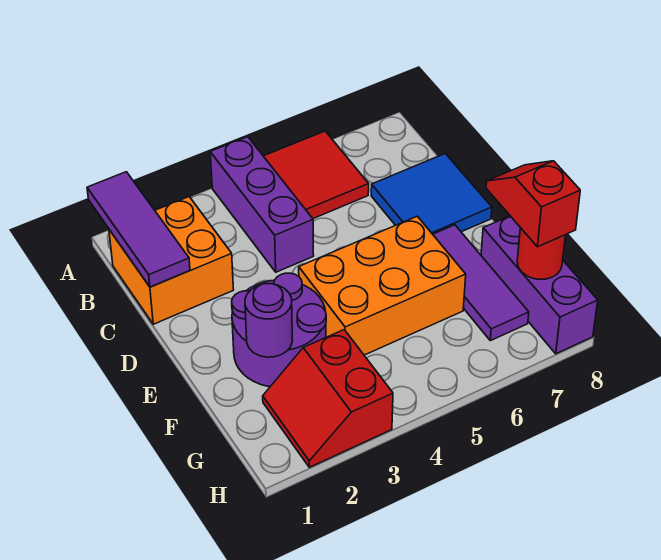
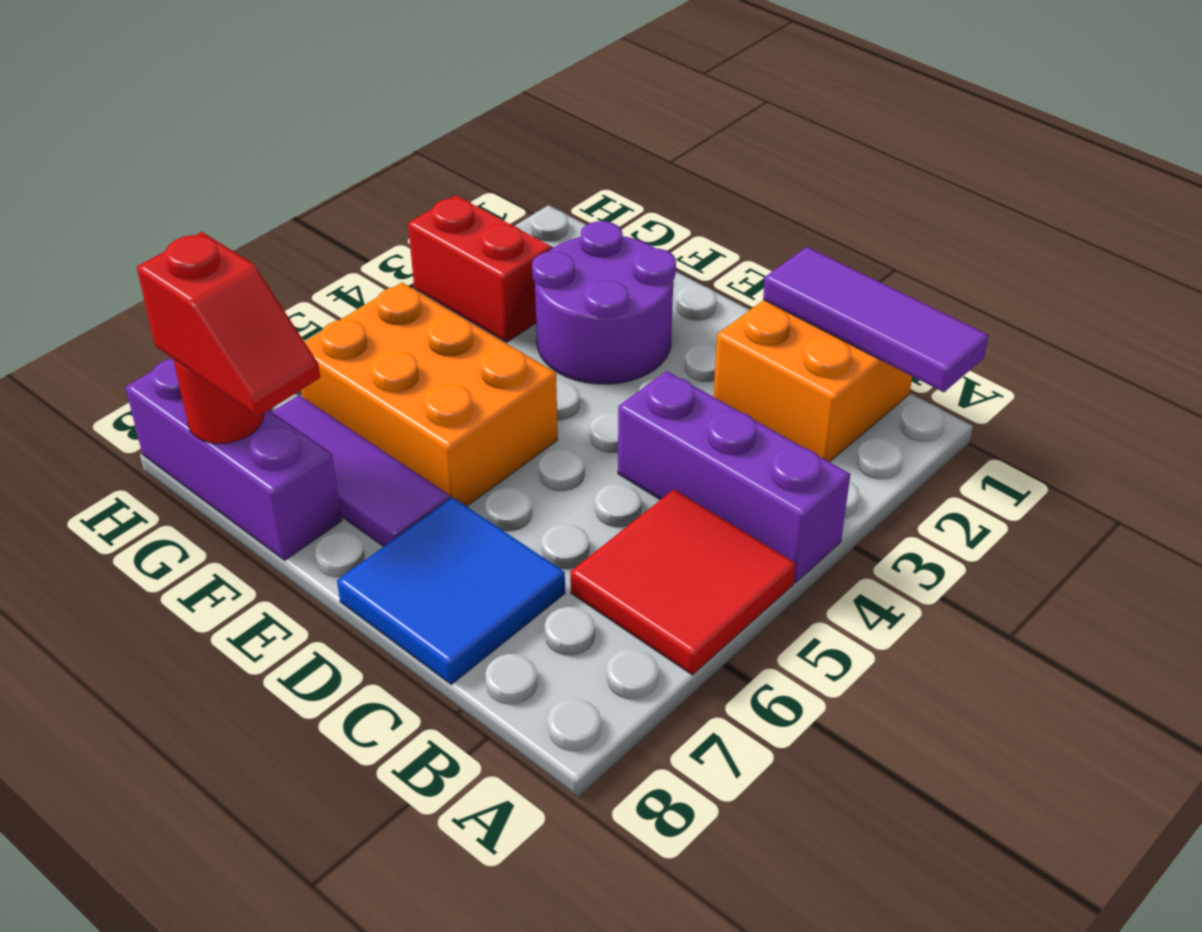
orange 2x3 brick [299,216,466,355] -> orange 2x3 brick turned to [301,283,558,506]
purple 1x1 round brick [245,284,292,357] -> none

